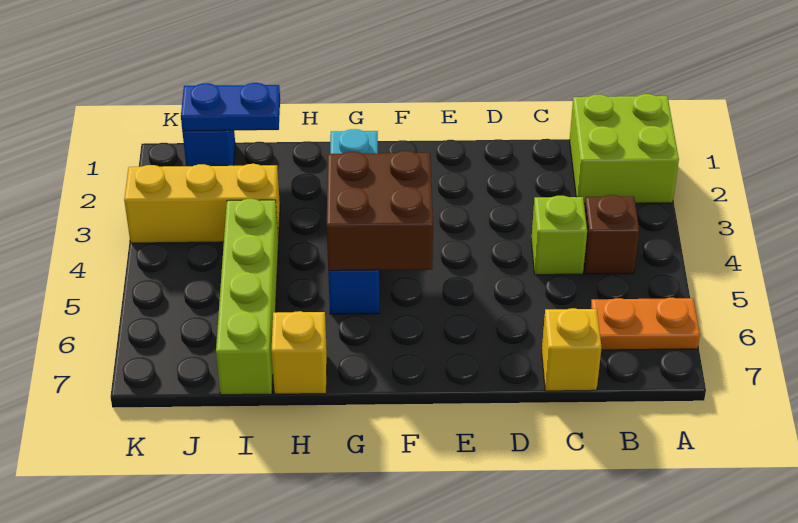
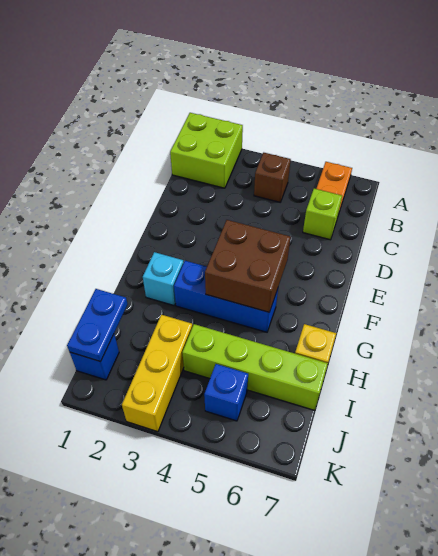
lime 1x1 brick [531,196,587,275] -> lime 1x1 brick moved to [303,189,342,240]
yellow 1x1 brick [542,308,602,391] -> none
none -> blue 1x1 brick [204,364,248,421]

